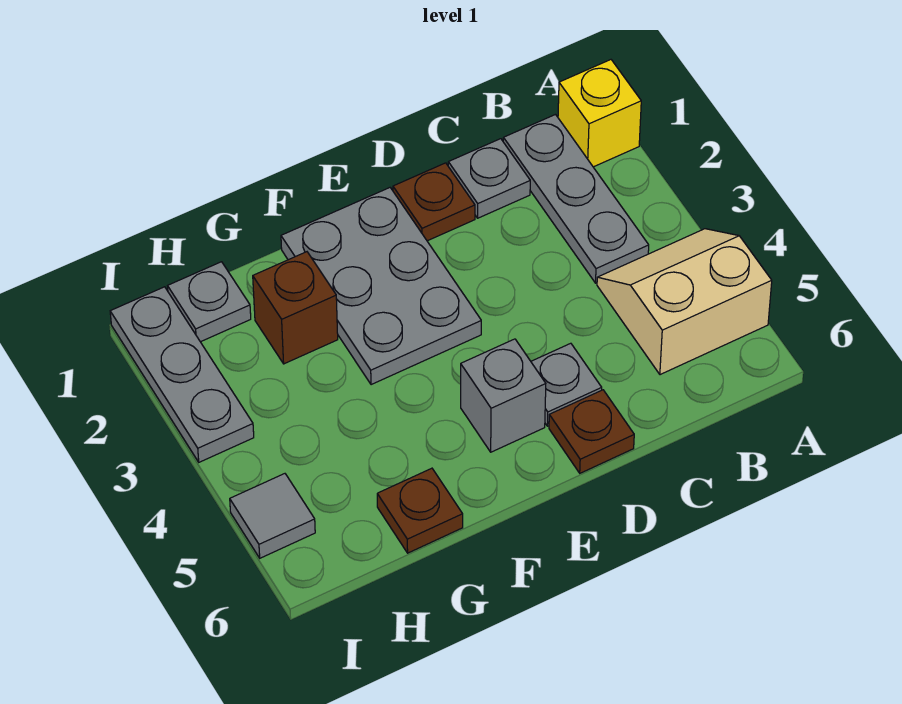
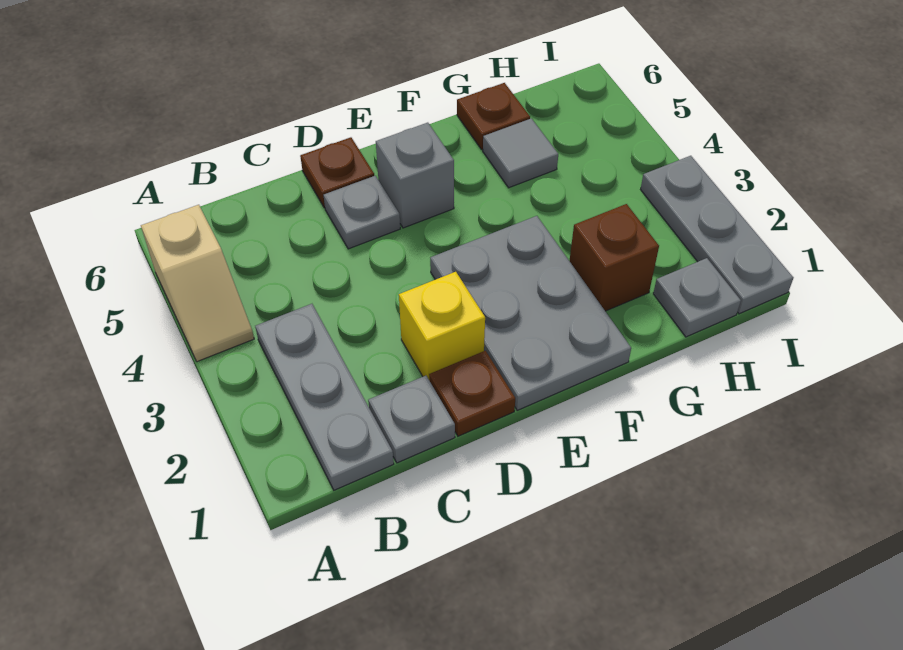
yellow 1x1 brick [558,60,641,167] -> yellow 1x1 brick moved to [399,272,485,379]
tan 2x2 slope [597,229,772,375] -> tan 1x2 slope [141,205,254,362]
grey 1x1 tile [230,474,315,558] -> grey 1x1 tile moved to [483,118,558,188]

